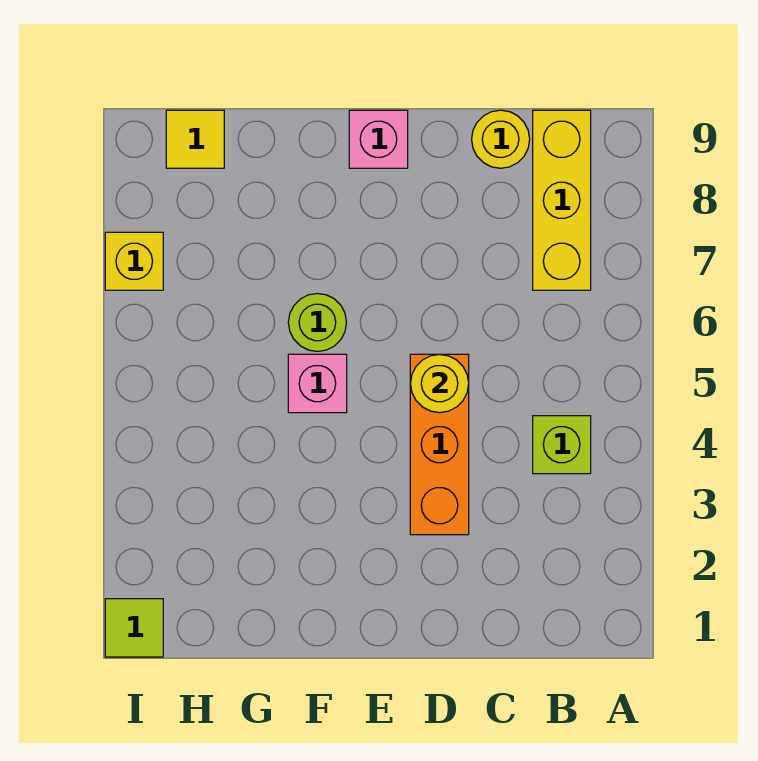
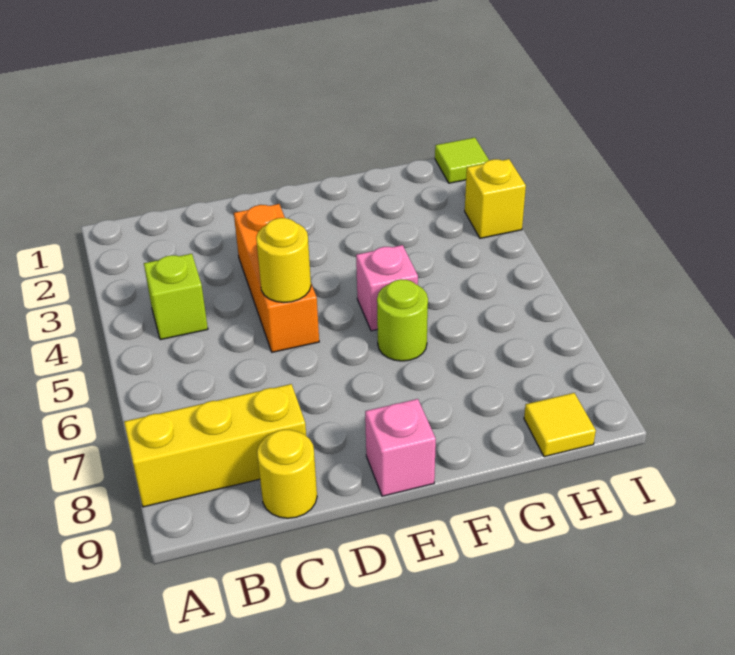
yellow 1x3 brick [533,110,591,290] -> yellow 1x3 brick turned to [124,384,306,507]
yellow 1x1 brick [105,232,163,290] -> yellow 1x1 brick moved to [465,159,526,238]

